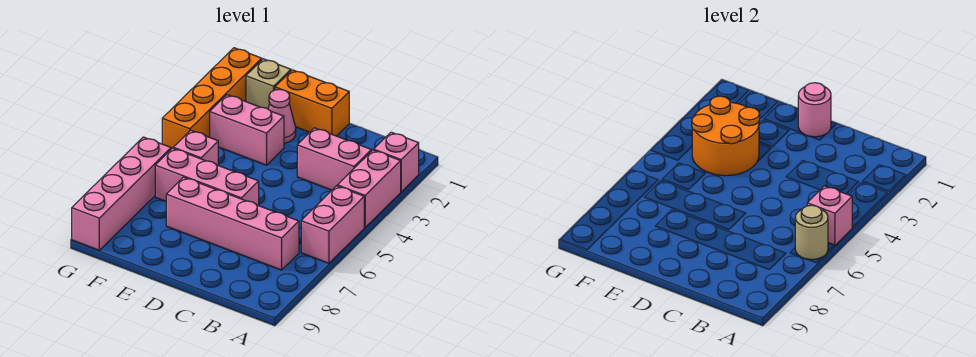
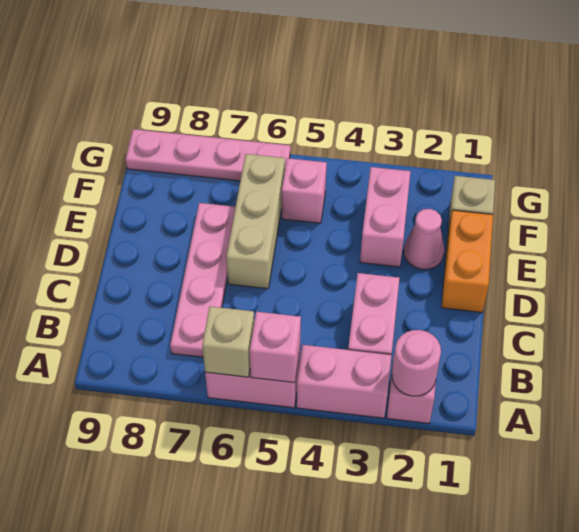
tan 1x1 round brick [795,205,828,259] -> tan 1x1 brick [202,306,254,377]
pink 1x4 brick [166,177,299,270] -> pink 1x4 plate [170,203,235,357]
pink 1x1 round brick [798,83,831,137] -> pink 1x1 round brick moved to [392,330,441,396]
pink 1x3 brick [155,148,259,205] -> tan 1x3 brick [226,154,285,289]
orange 2x2 round brick [692,96,760,176] -> none
orange 1x4 brick [162,48,262,149] -> none
pink 1x4 brick [72,137,171,250] -> pink 1x4 plate [126,129,290,181]

